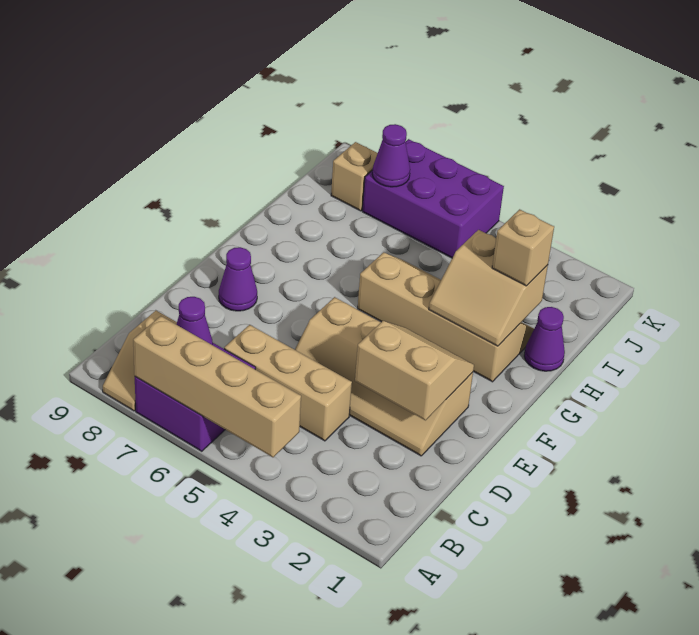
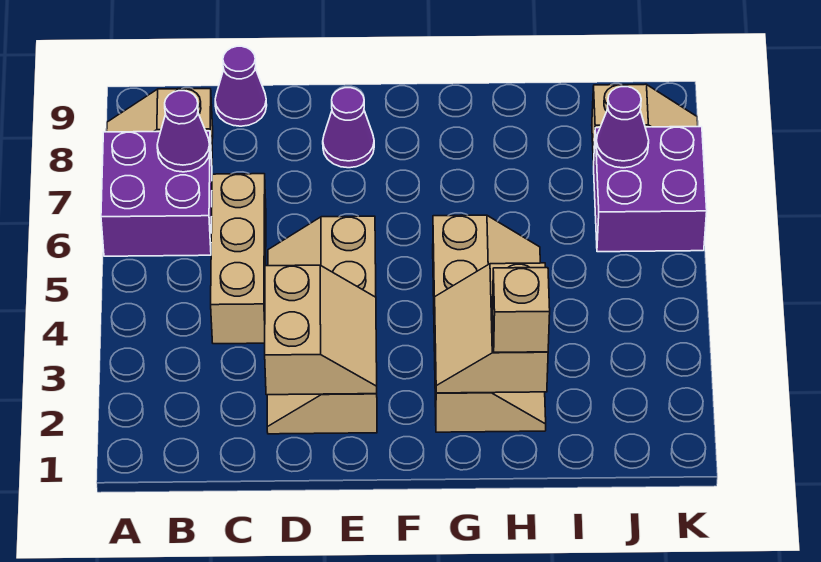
tan 1x4 brick [133,316,301,457] -> none
purple 1x1 cone [524,307,565,371] -> purple 1x1 cone moved to [215,46,267,126]
purple 2x3 brick [362,139,504,258] -> purple 2x2 brick [593,127,707,252]

